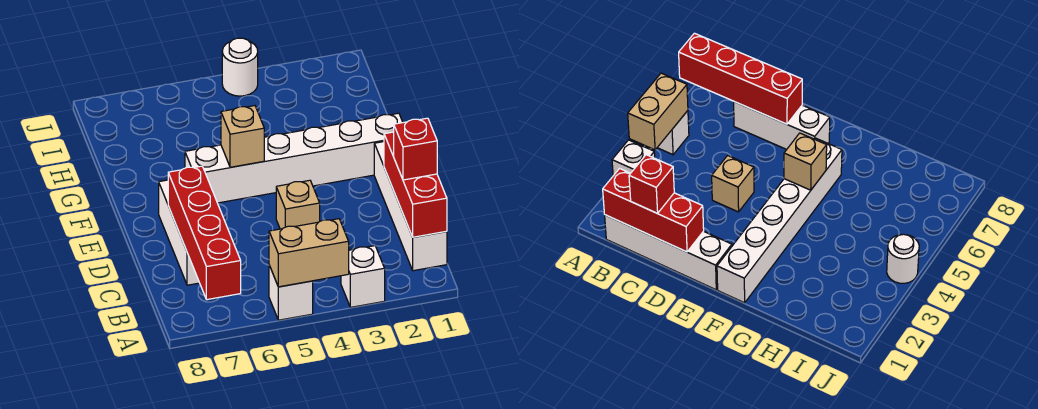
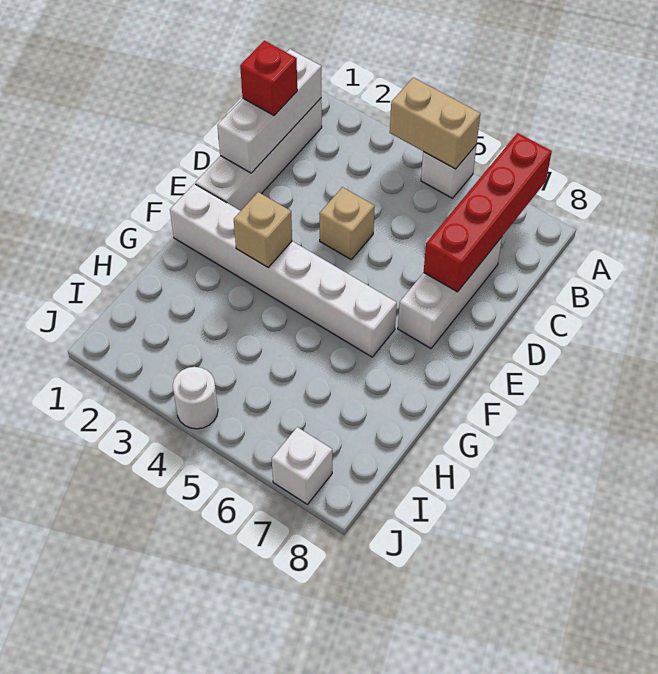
white 1x1 brick [341,246,385,307] -> white 1x1 brick moved to [272,427,332,504]
red 1x3 brick [384,132,447,237] -> white 1x3 brick [218,49,321,173]
tan 1x1 brick [221,106,264,167] -> tan 1x1 brick moved to [234,192,292,267]

